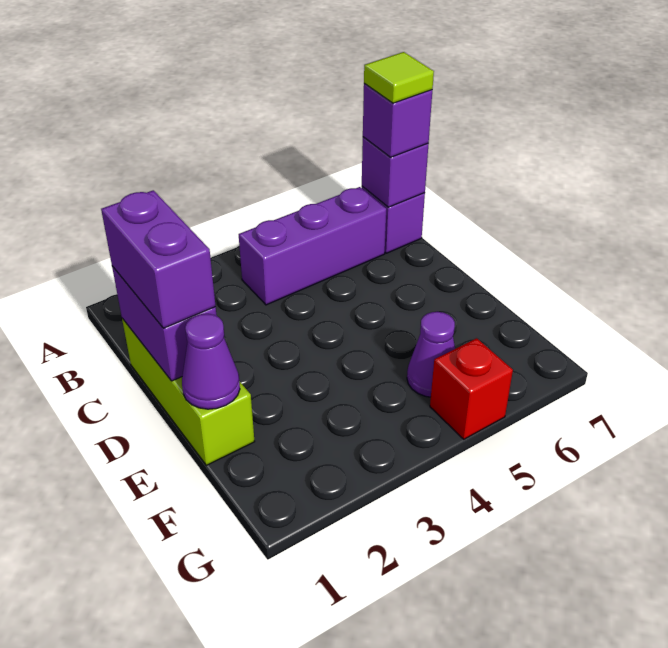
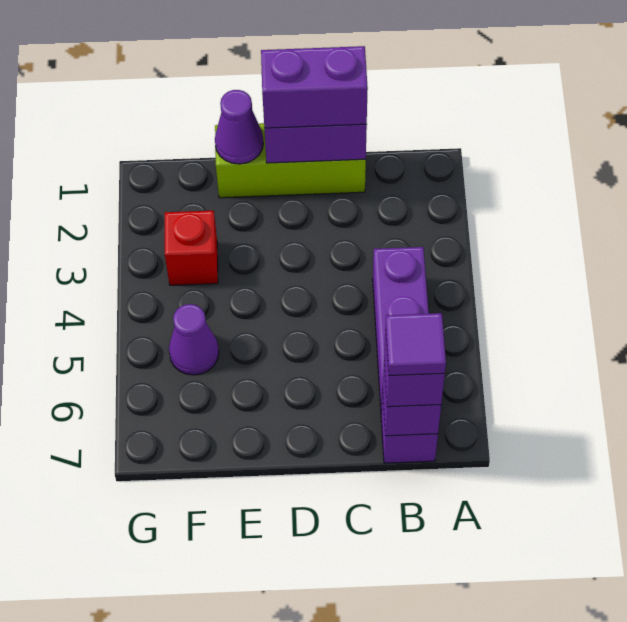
lime 1x1 tile [364,52,434,103] -> purple 1x1 tile [386,313,446,376]
red 1x1 brick [430,338,513,439] -> red 1x1 brick moved to [165,211,218,285]

